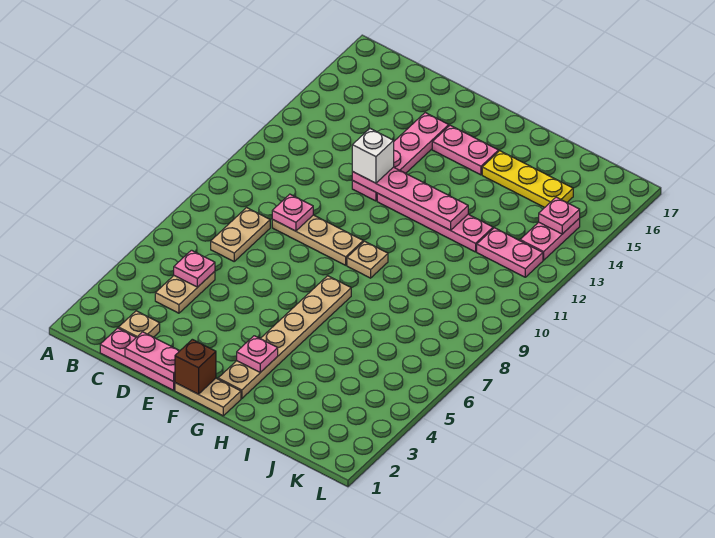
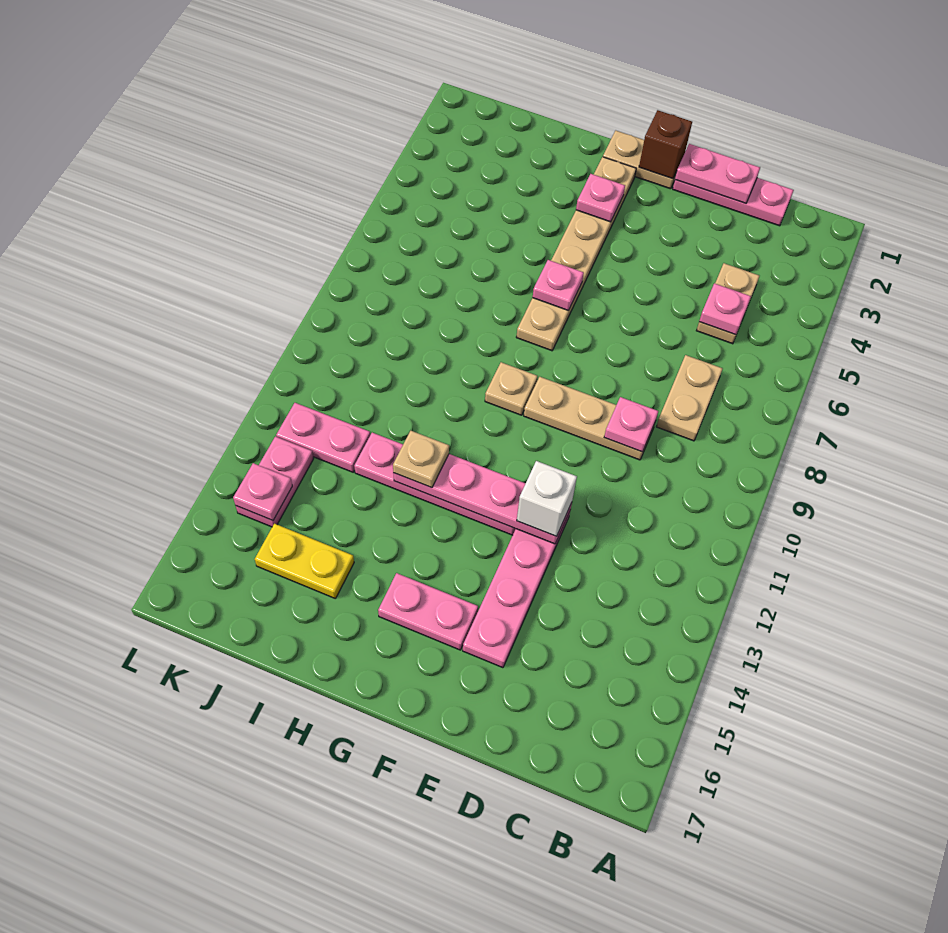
tan 1x1 plate [119,311,160,337] -> tan 1x1 plate moved to [393,431,449,488]
none -> pink 1x1 plate [533,260,584,311]
yellow 1x3 plate [482,151,573,208] -> yellow 1x2 plate [255,524,354,599]

